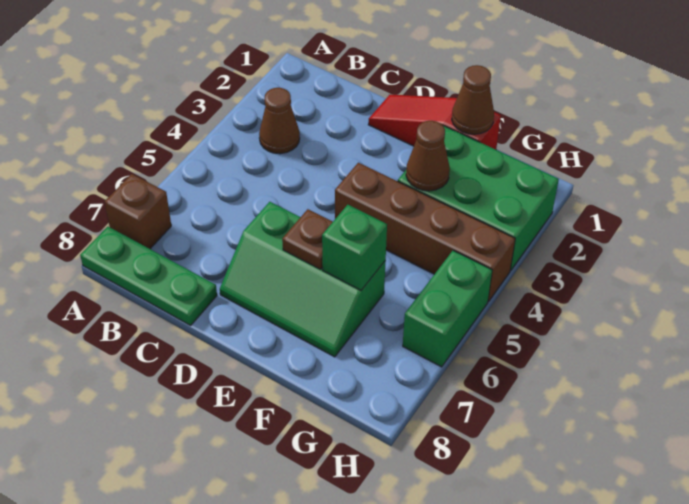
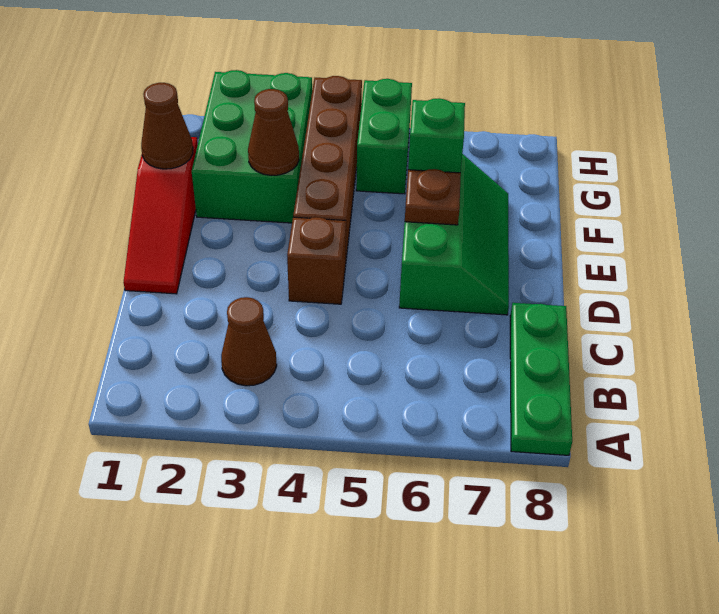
brown 1x1 brick [105,174,171,249] -> brown 1x1 brick moved to [287,217,346,304]
green 1x2 brick [403,251,492,367] -> green 1x2 brick turned to [356,79,412,194]

